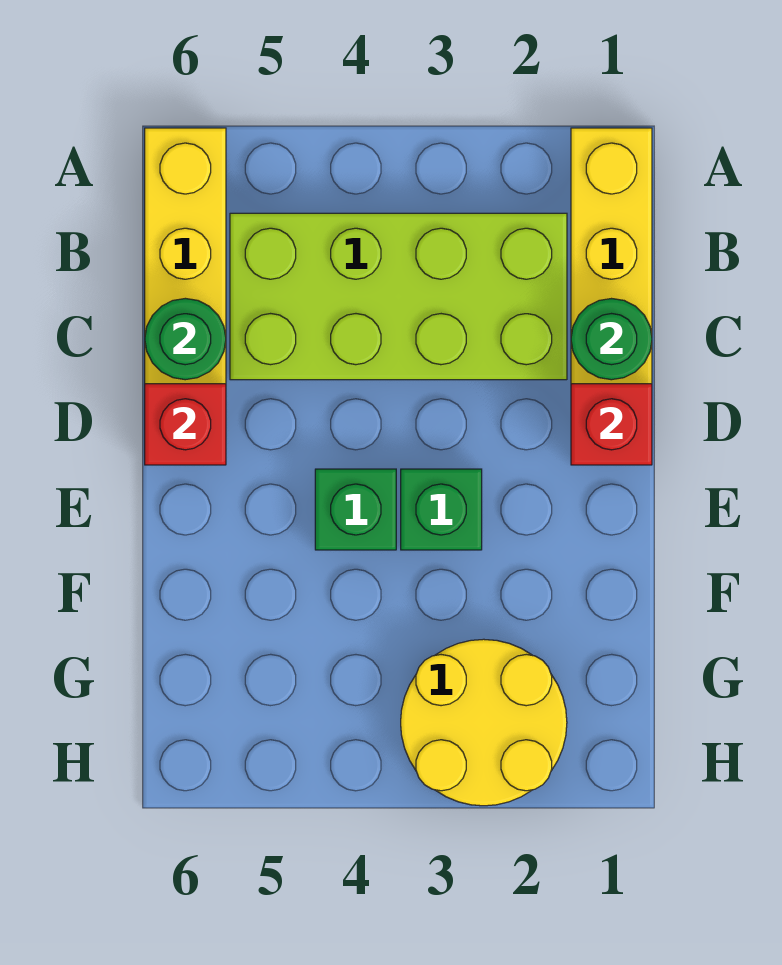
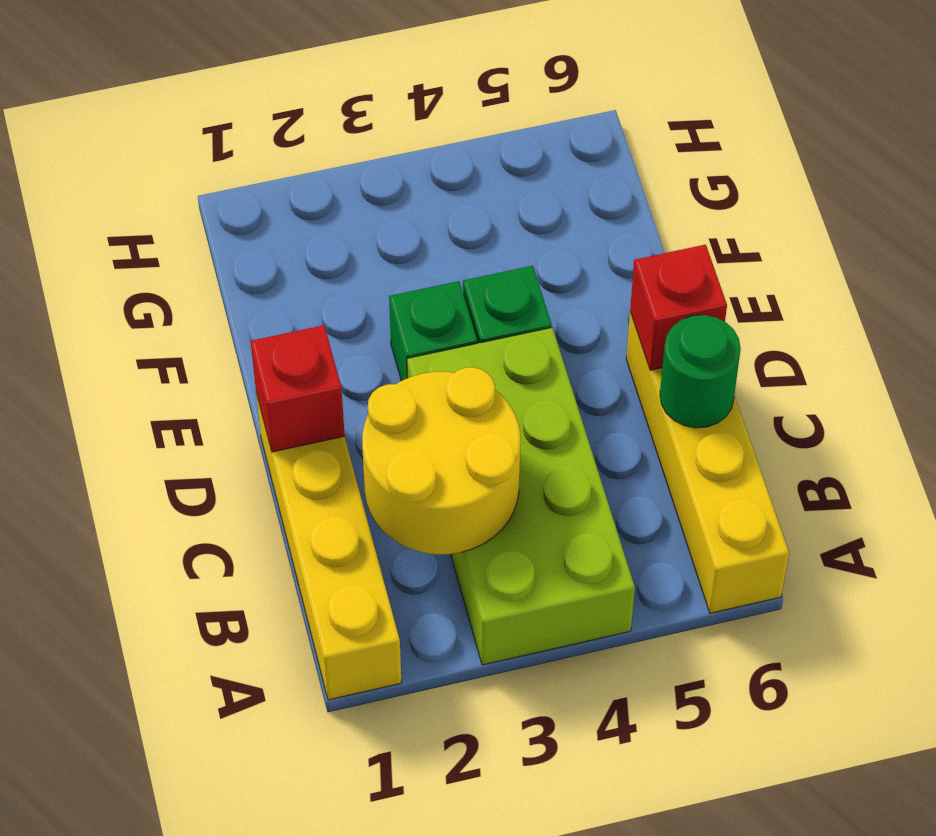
lime 2x4 brick [230,213,567,380] -> lime 2x4 brick turned to [407,328,635,665]
green 1x1 round brick [571,299,652,380] -> none
yellow 2x2 round brick [401,639,567,806] -> yellow 2x2 round brick moved to [362,367,520,555]

